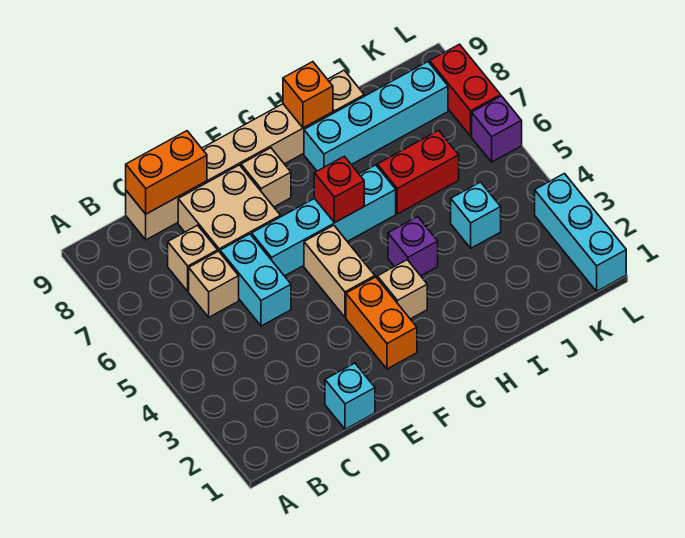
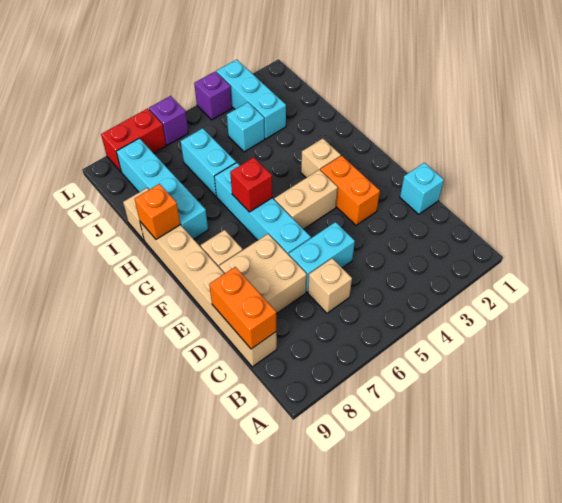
tan 1x1 brick [168,225,218,291] -> none
orange 1x2 brick [346,277,417,369] -> orange 1x2 brick turned to [320,156,380,225]
purple 1x1 brick [388,217,438,276] -> purple 1x1 brick moved to [194,72,232,120]
red 1x2 brick [377,130,459,214] -> cyan 1x2 brick [181,128,236,196]
cyan 1x3 brick [535,174,626,291] -> cyan 1x3 brick turned to [216,60,286,139]

